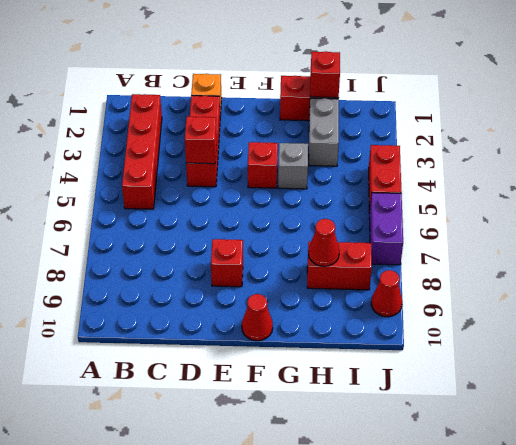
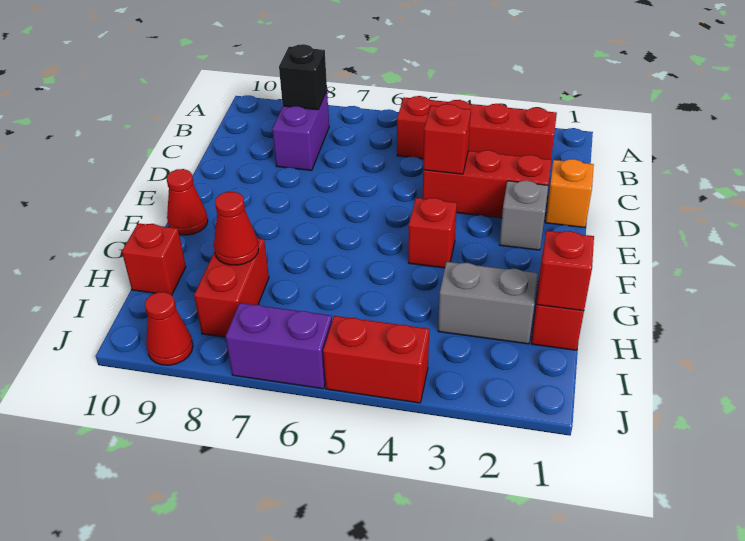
none -> purple 1x2 brick [272,91,329,170]
none -> black 1x1 brick [279,44,327,110]
red 1x1 brick [211,239,243,287] -> red 1x1 brick moved to [122,223,186,295]
grey 1x1 brick [278,143,308,189] -> grey 1x1 brick moved to [499,181,548,250]

